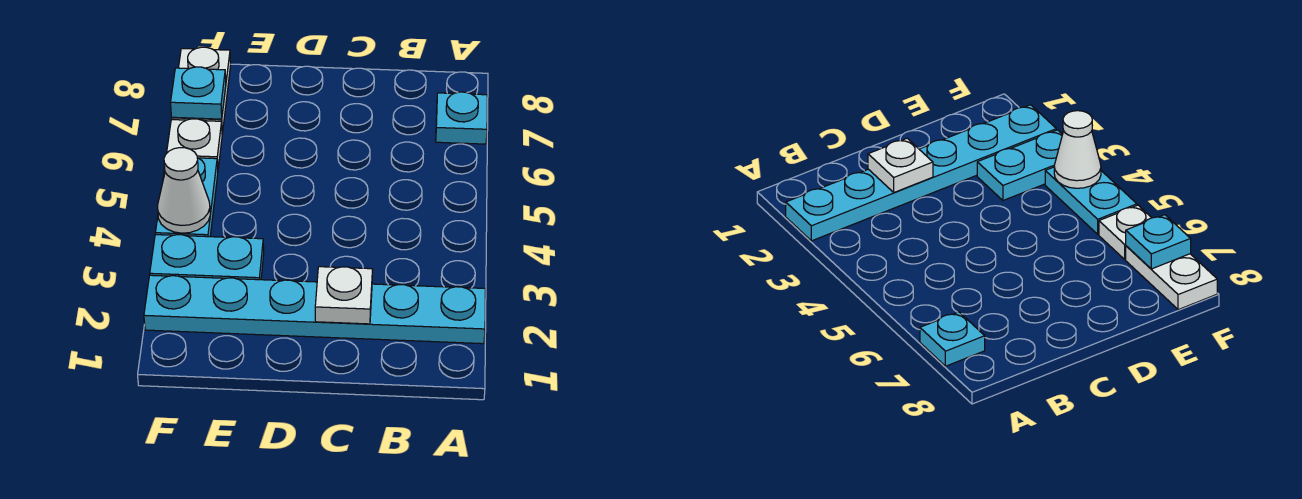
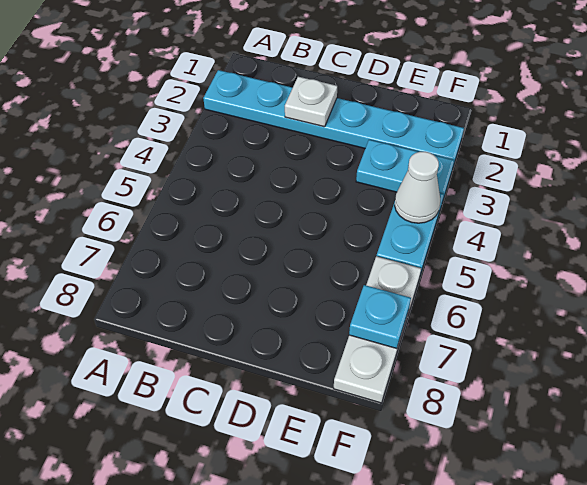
cyan 1x1 plate [436,92,487,144] -> none

